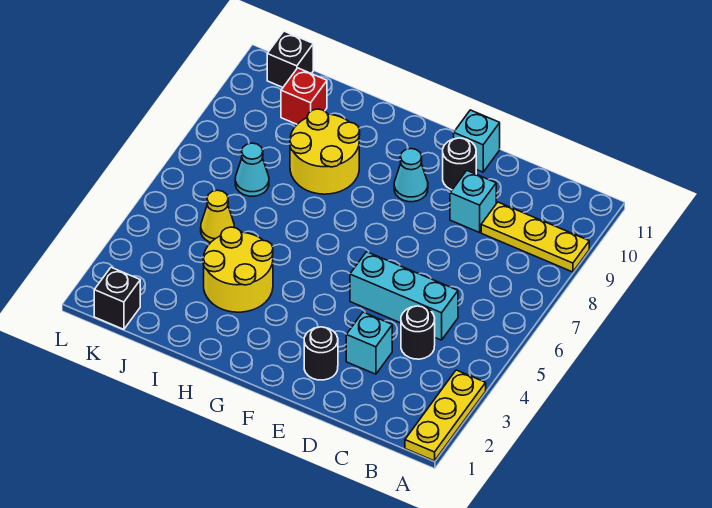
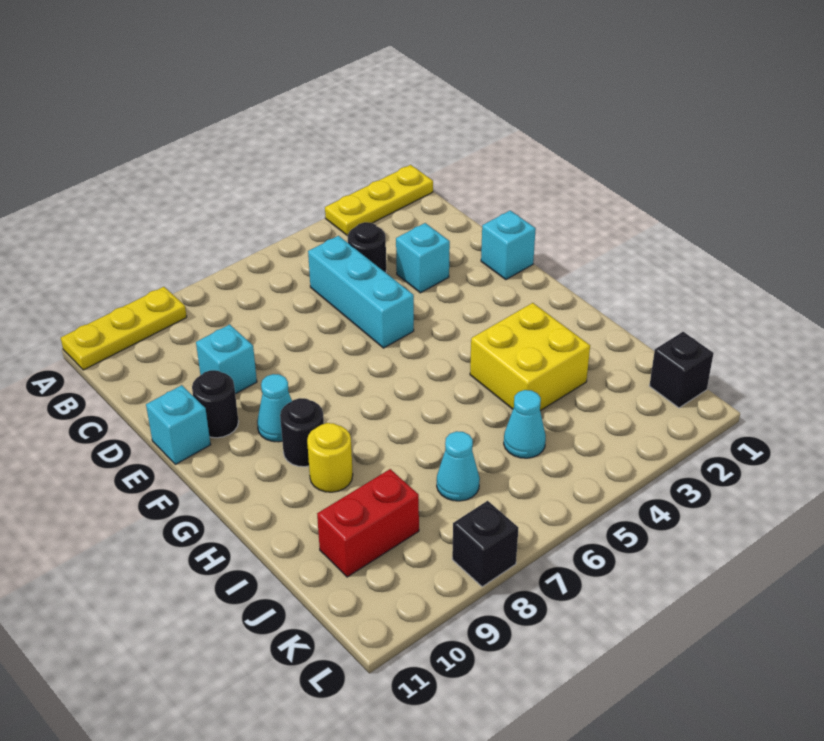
yellow 1x3 plate [481,202,589,272] -> yellow 1x3 plate turned to [61,287,187,370]
none -> cyan 1x1 brick [481,211,536,280]
black 1x1 round brick [304,327,338,380] -> black 1x1 round brick moved to [280,398,324,467]
yellow 2x2 round brick [203,227,273,312] -> yellow 2x2 brick [470,303,590,411]
yellow 2x2 round brick [290,109,360,194] -> yellow 1x1 round brick [307,423,353,492]
yellow 1x1 cone [201,190,234,242] -> cyan 1x1 cone [504,390,546,458]
red 1x1 brick [281,68,327,124] -> red 1x2 brick [317,469,419,577]
black 1x1 brick [267,31,313,87] -> black 1x1 brick moved to [452,501,518,587]

